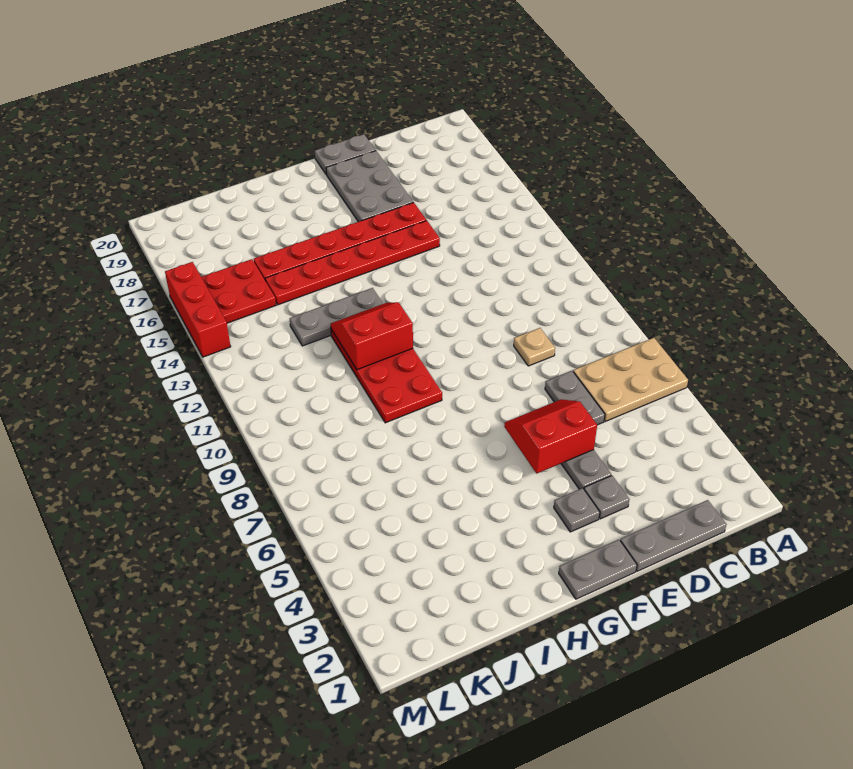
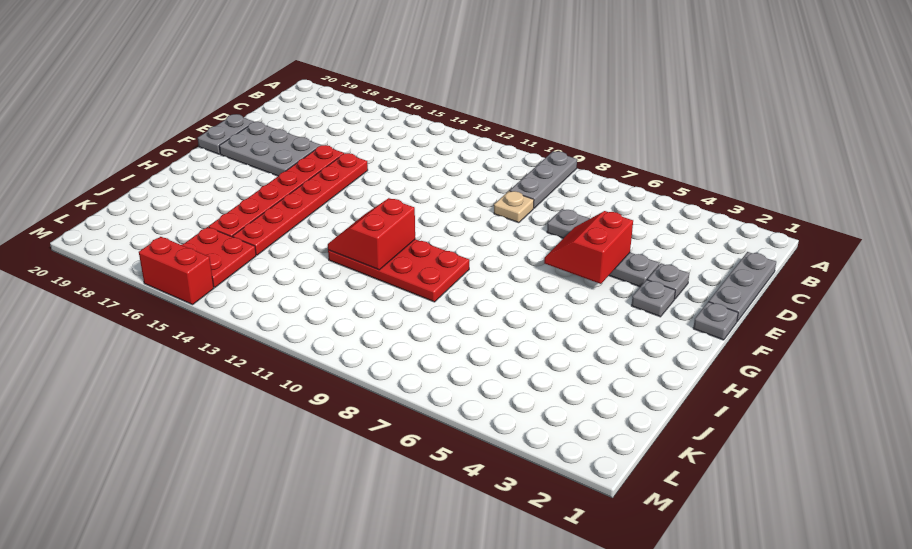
tan 2x3 plate [573,338,688,421] -> none
grey 1x2 plate [559,540,637,599] -> grey 1x1 plate [693,302,738,340]
grey 1x3 plate [290,288,383,346] -> grey 1x3 plate moved to [510,151,577,208]
red 1x3 brick [165,262,231,357] -> red 1x2 brick [139,237,214,305]

